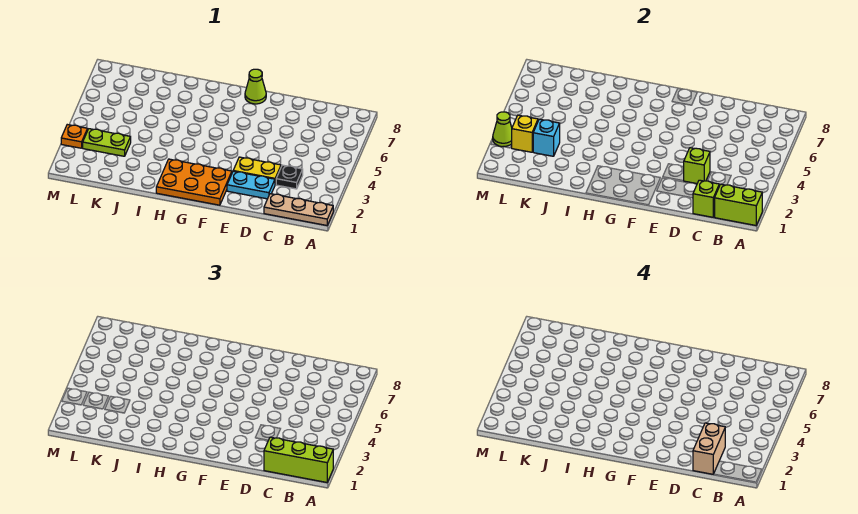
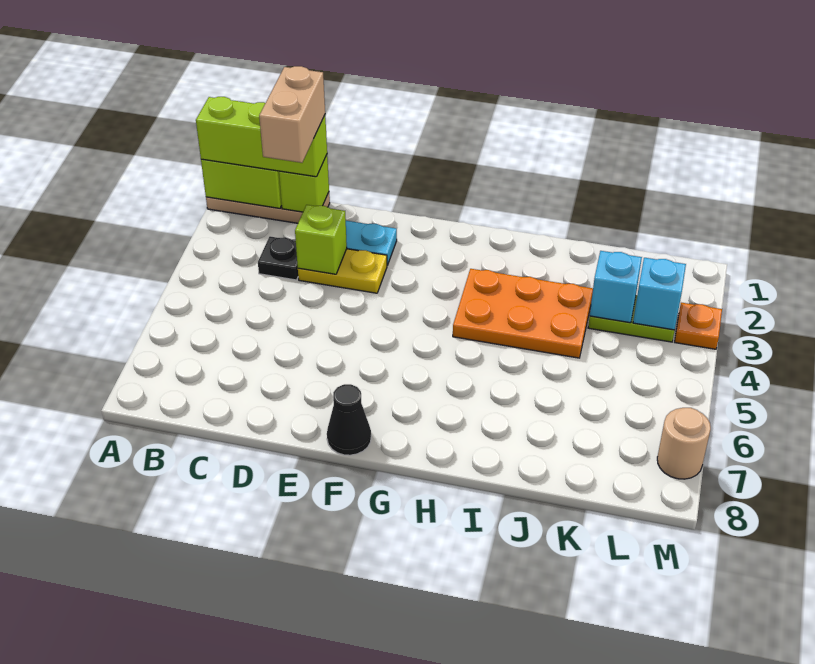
orange 2x3 plate [156,159,232,205] -> orange 2x3 plate moved to [453,269,593,358]
lime 1x1 cone [245,69,266,104] -> black 1x1 cone [327,384,371,455]
yellow 1x1 brick [512,115,538,152] -> cyan 1x1 brick [633,258,686,330]
lime 1x1 cone [493,112,512,147] -> none
none -> tan 1x1 round brick [657,408,711,479]

